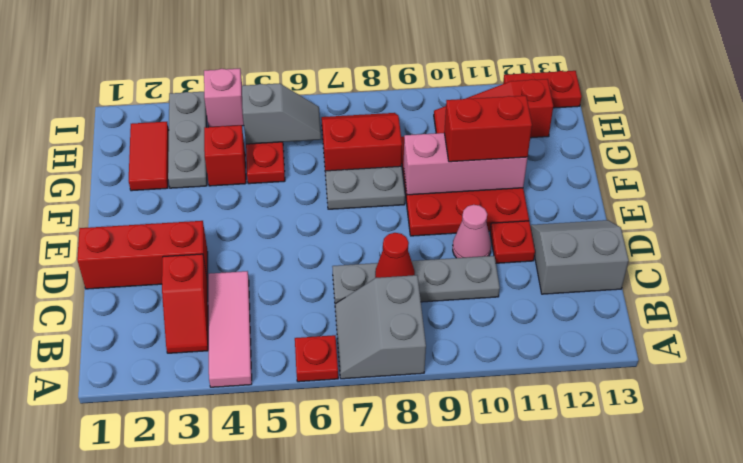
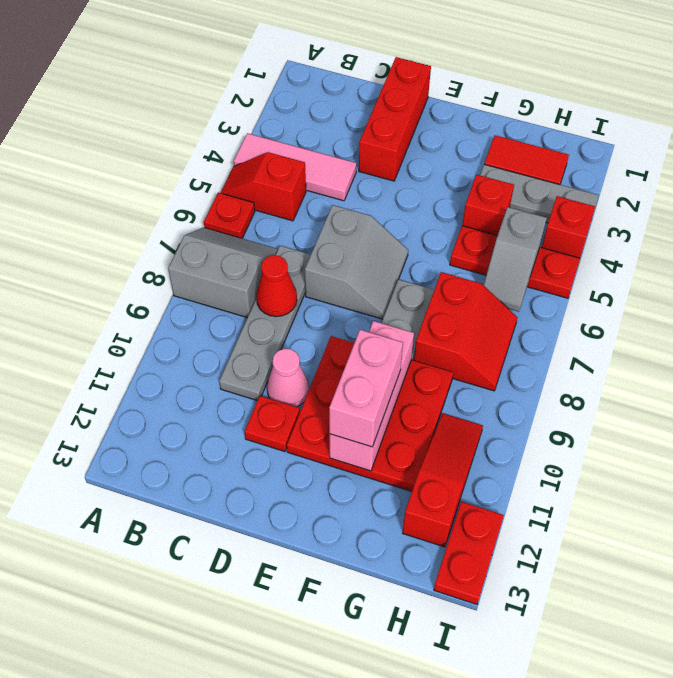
red 1x2 slope [162,254,208,353] -> red 1x2 slope moved to [221,152,306,221]
grey 2x2 slope [530,220,629,294] -> grey 2x2 slope moved to [305,205,408,319]
red 1x2 brick [444,96,532,162] -> pink 1x2 brick [329,330,403,447]
pink 1x1 brick [204,68,244,127] -> red 1x1 brick [542,196,595,258]

